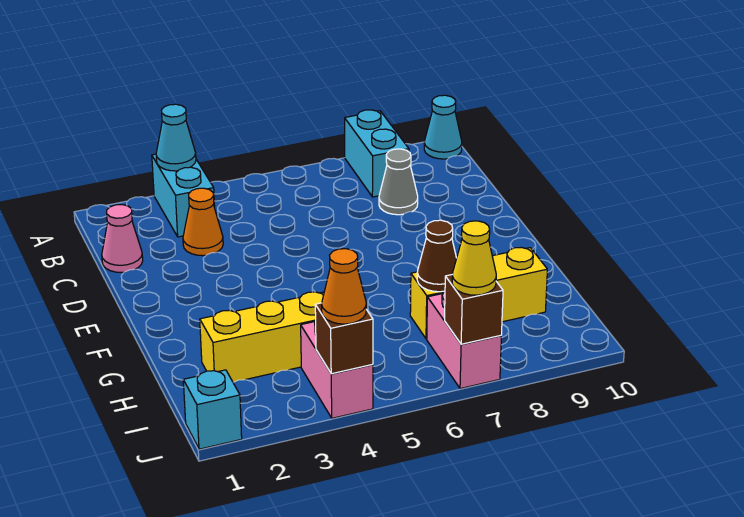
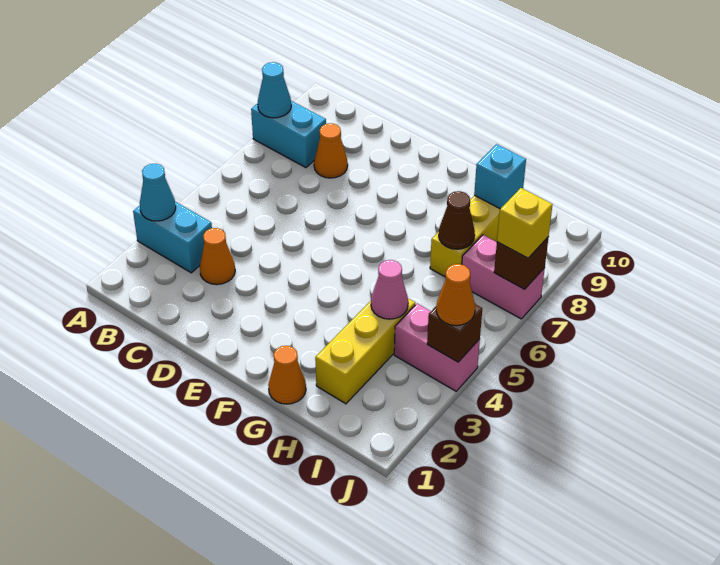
cyan 1x1 cone [424,95,462,159] -> cyan 1x1 cone moved to [258,62,291,118]
pink 1x1 cone [102,205,143,272] -> pink 1x1 cone moved to [371,260,408,319]
grey 1x1 cone [379,149,418,215] -> orange 1x1 cone [314,123,348,178]
none -> orange 1x1 cone [268,346,306,404]
cyan 1x1 brick [183,370,242,449] -> cyan 1x1 brick moved to [474,144,526,209]
yellow 1x1 cone [452,221,496,295] -> yellow 1x1 brick [497,188,553,258]

